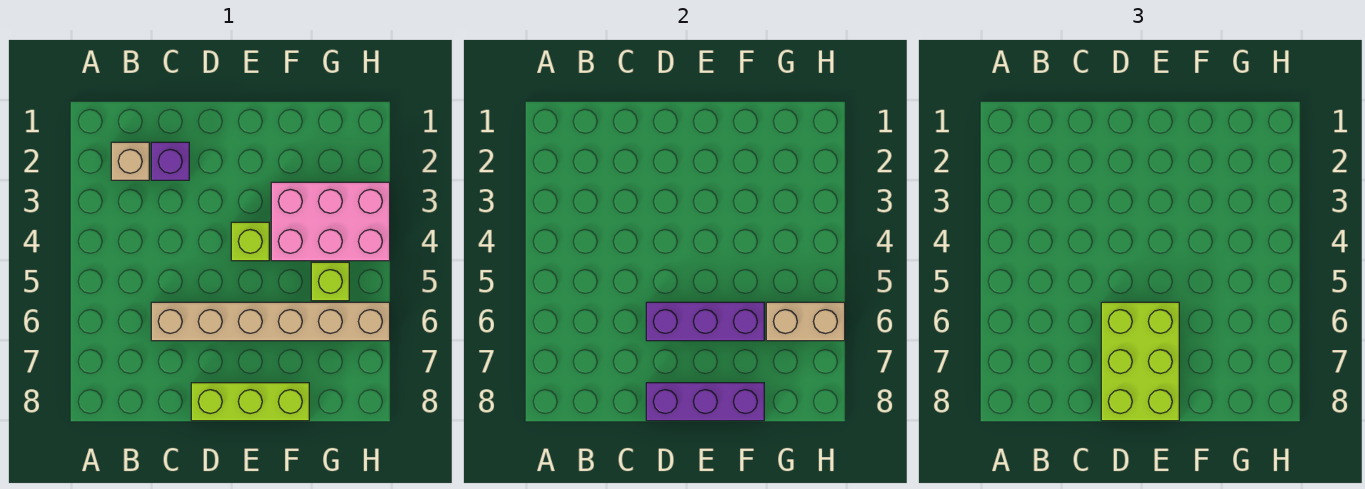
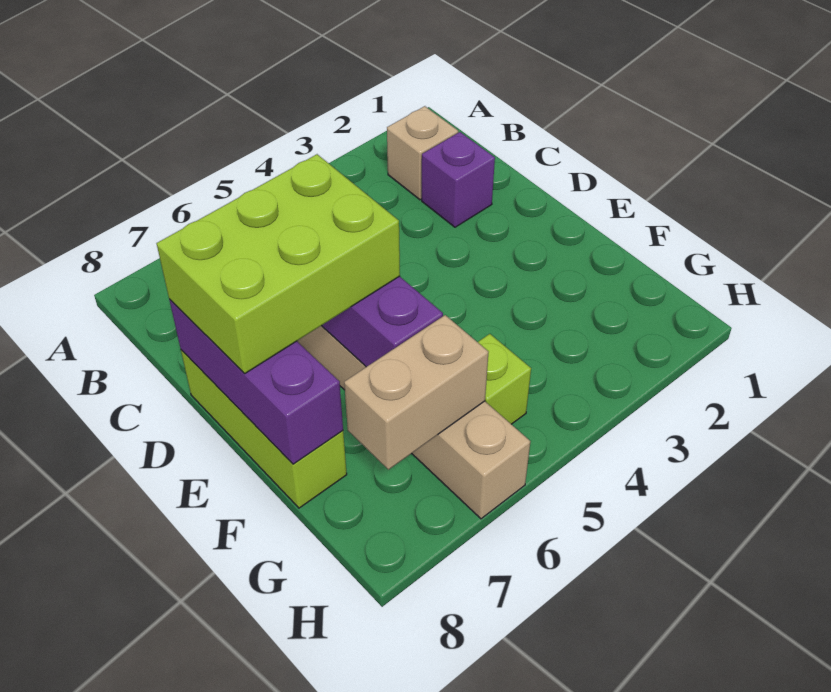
lime 1x1 brick [231,222,269,261] -> none
pink 2x3 brick [271,182,390,261] -> none
tan 1x2 brick [766,302,845,341] -> tan 1x2 brick turned to [344,315,488,470]

